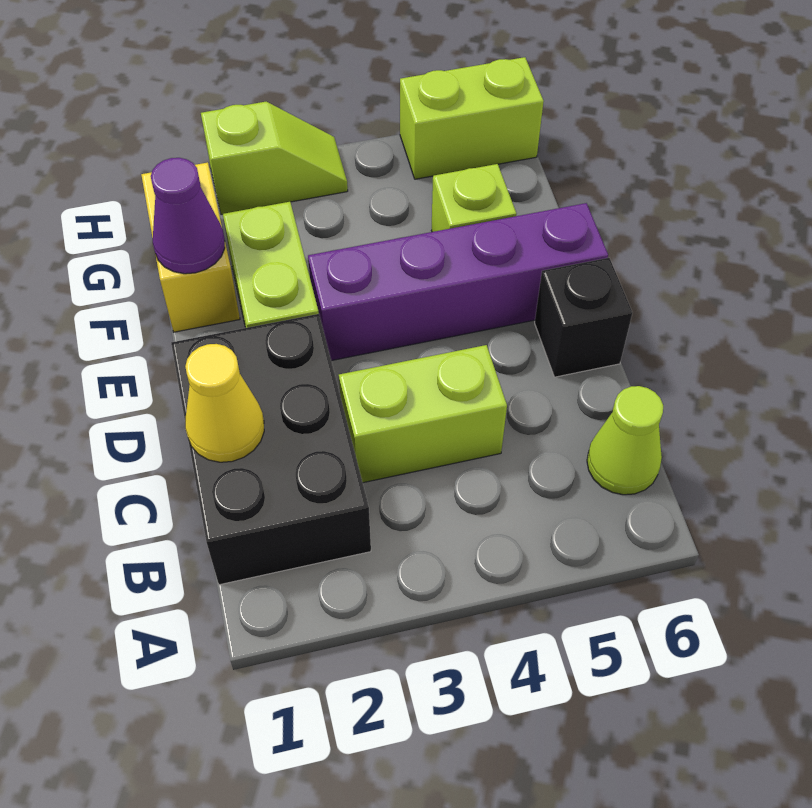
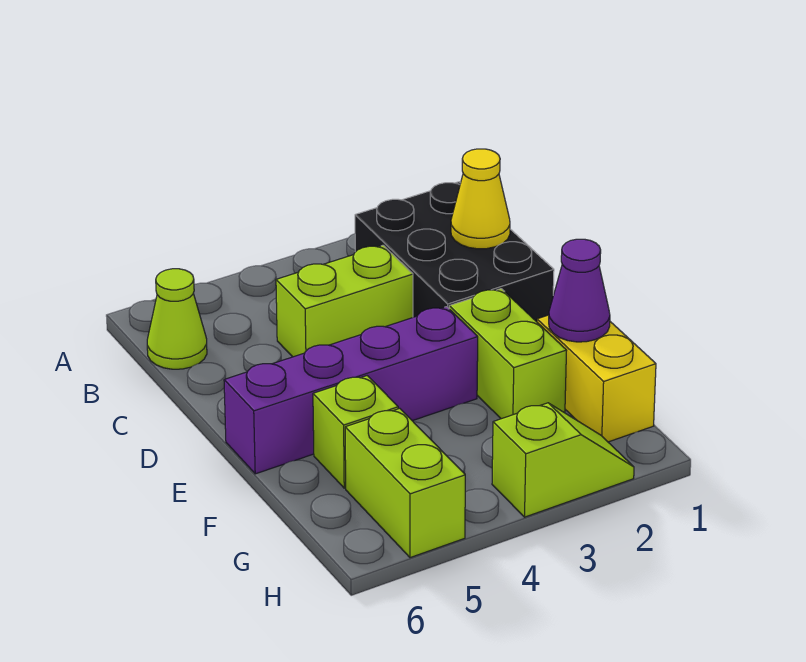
black 1x1 brick [535,258,632,377] -> none
lime 1x2 slope [201,102,348,215] -> lime 1x2 slope turned to [492,403,634,517]
lime 1x2 brick [400,57,544,179] -> lime 1x2 brick turned to [345,408,465,558]

